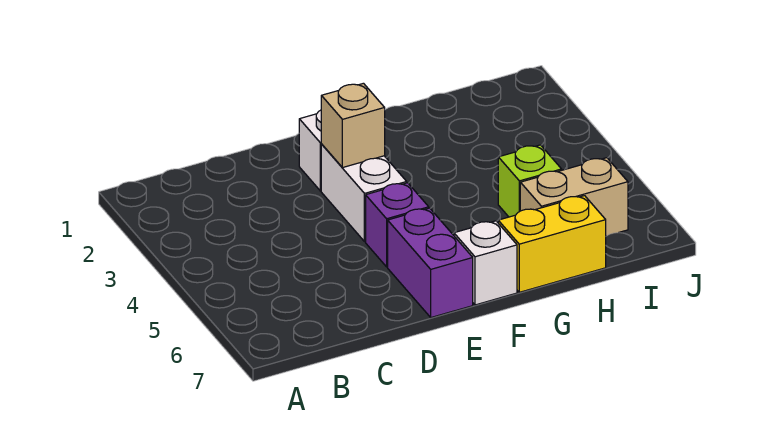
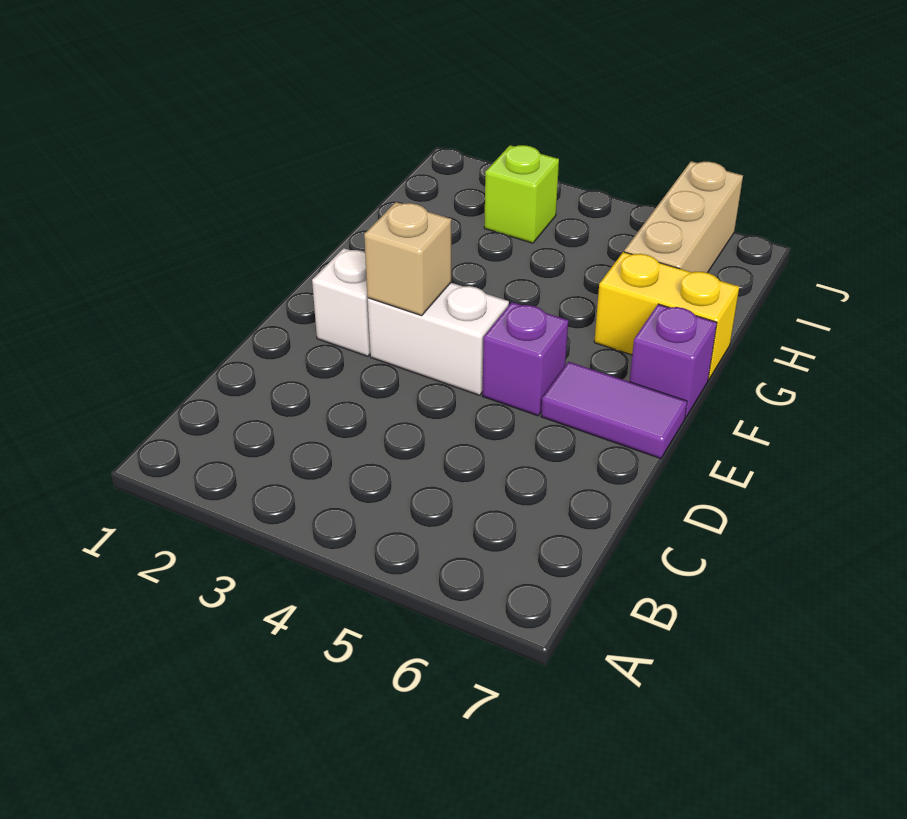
purple 1x2 brick [388,208,473,317] -> purple 1x2 tile [541,362,687,459]
white 1x1 brick [454,221,517,305] -> purple 1x1 brick [629,304,717,418]
yellow 1x2 brick [498,196,606,292] -> yellow 1x2 brick turned to [594,252,739,380]
lime 1x1 brick [498,145,562,217] -> lime 1x1 brick moved to [484,145,559,243]
tan 1x2 brick [520,158,628,236] -> tan 1x3 brick [624,161,743,273]

